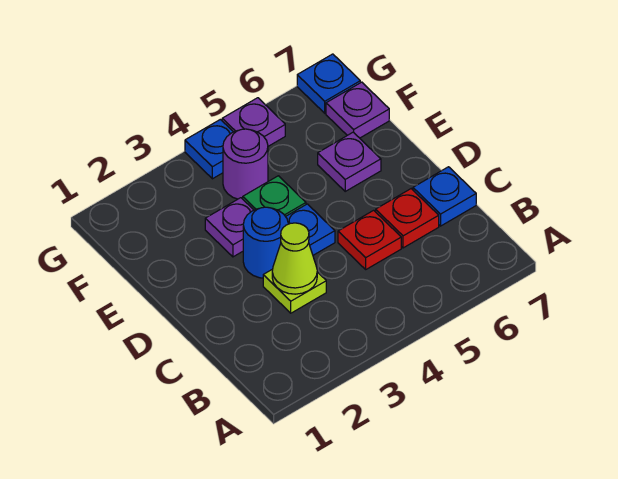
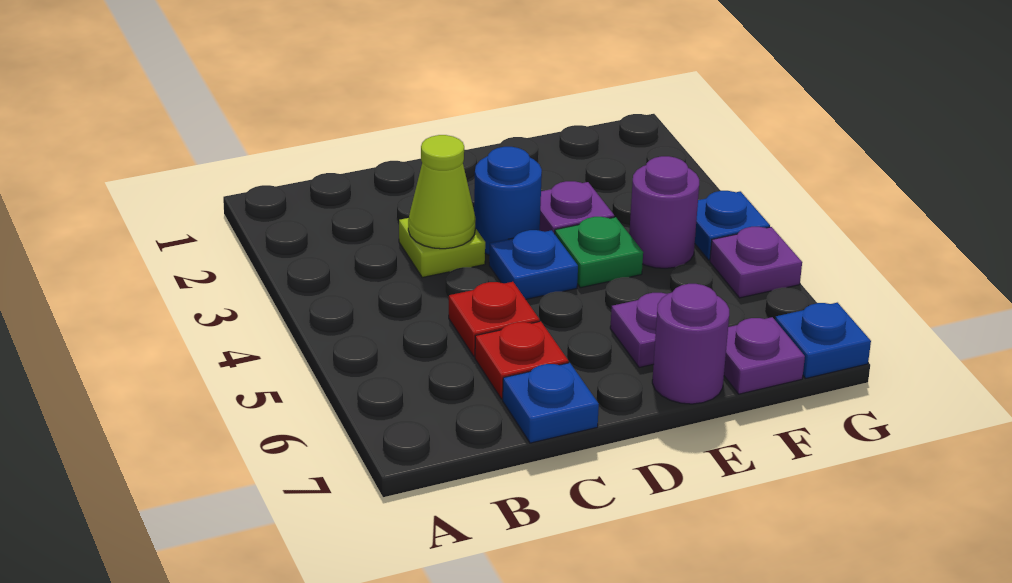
none -> purple 1x1 round brick [652,284,729,404]

